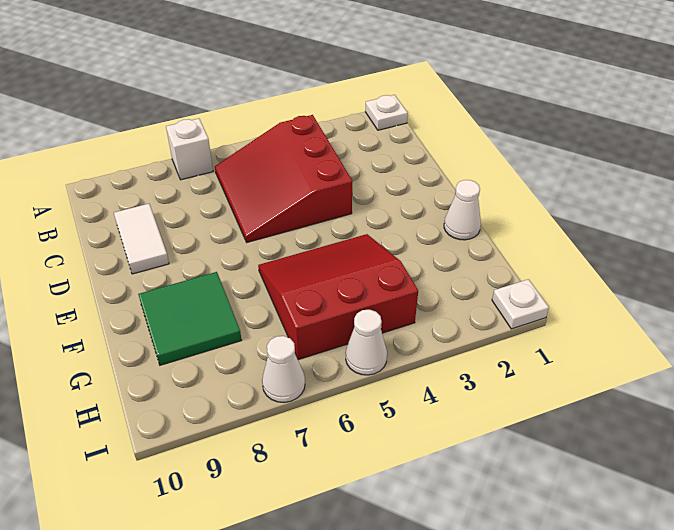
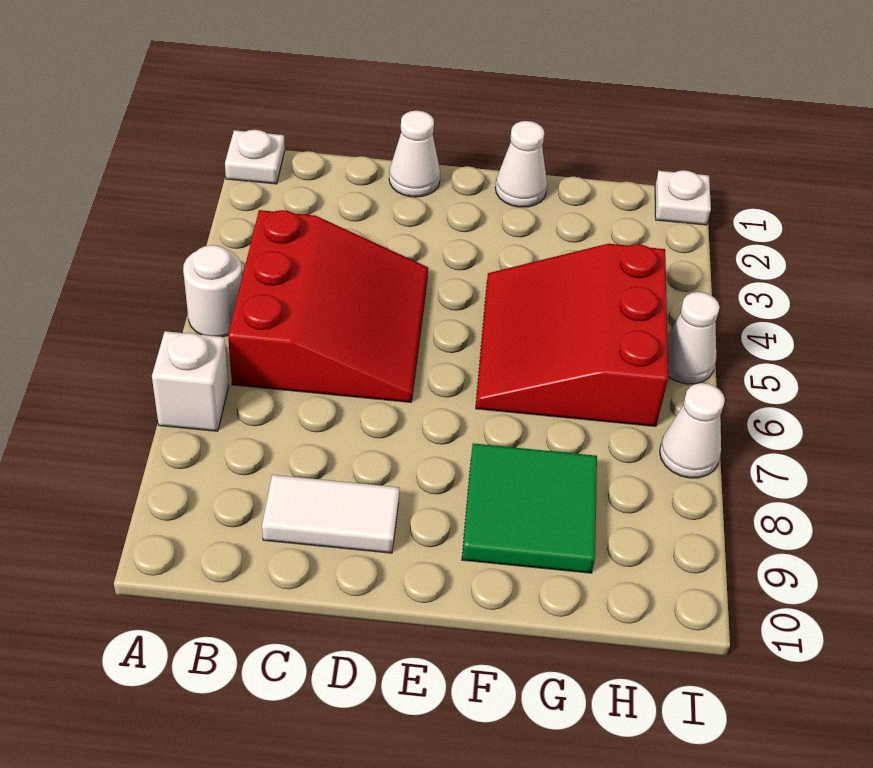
none -> white 1x1 round brick [183,245,242,337]
red 3x3 slope [215,115,352,242] -> red 3x3 slope turned to [228,210,428,402]
none -> white 1x1 cone [389,110,440,197]

